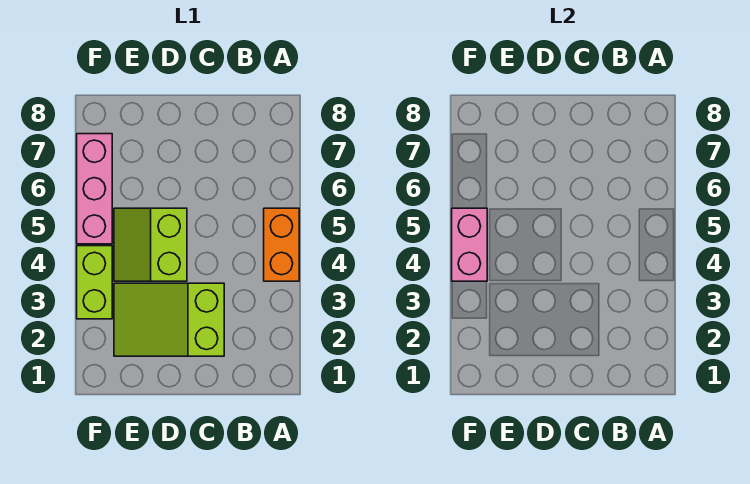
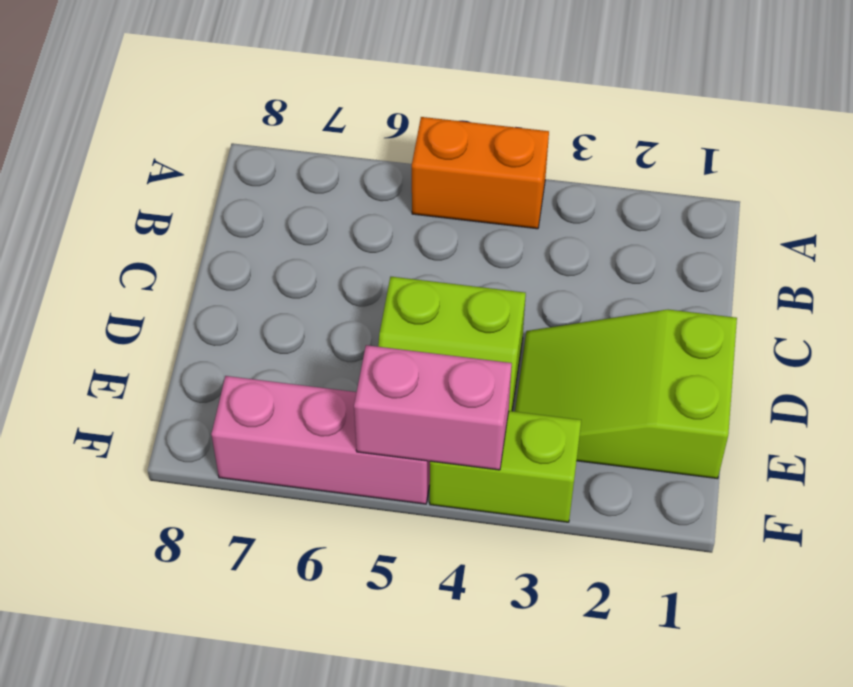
lime 2x3 slope [114,283,224,356] -> lime 2x3 slope turned to [515,310,737,479]

